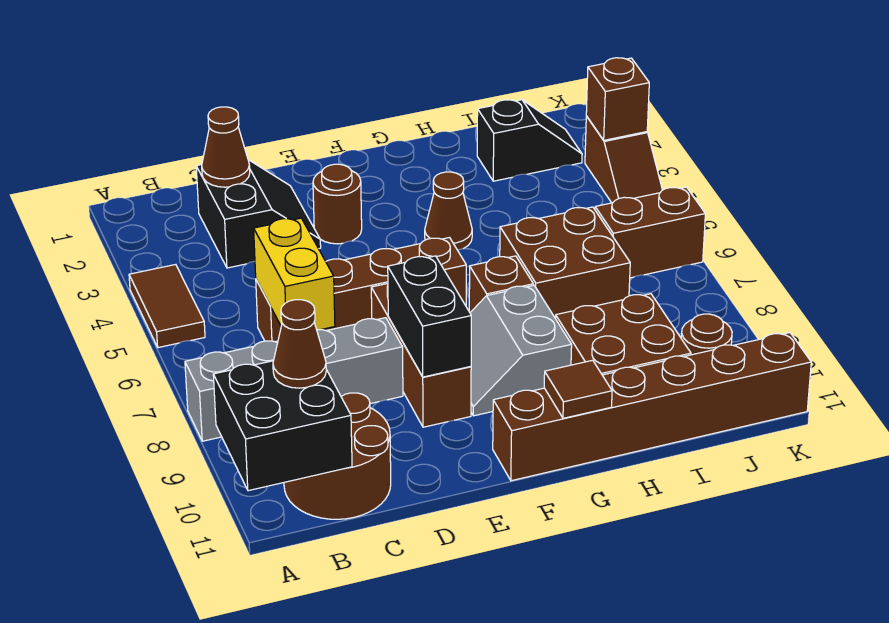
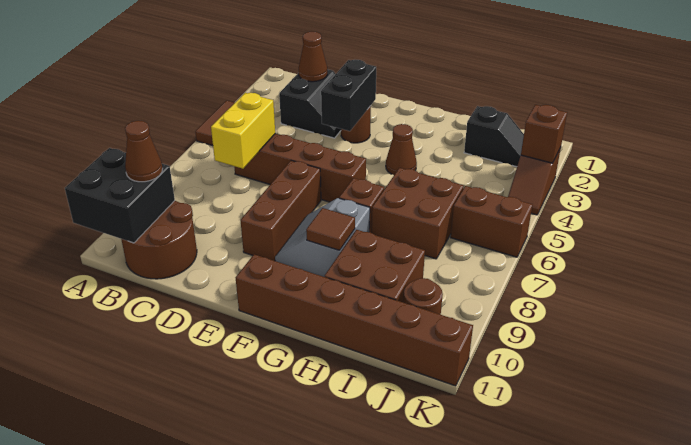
grey 1x4 brick [185,318,403,441] -> none
black 1x2 brick [388,256,471,377] -> black 1x2 brick moved to [321,60,376,131]
brown 1x1 tile [544,360,612,418] -> brown 1x1 tile moved to [306,208,355,250]

